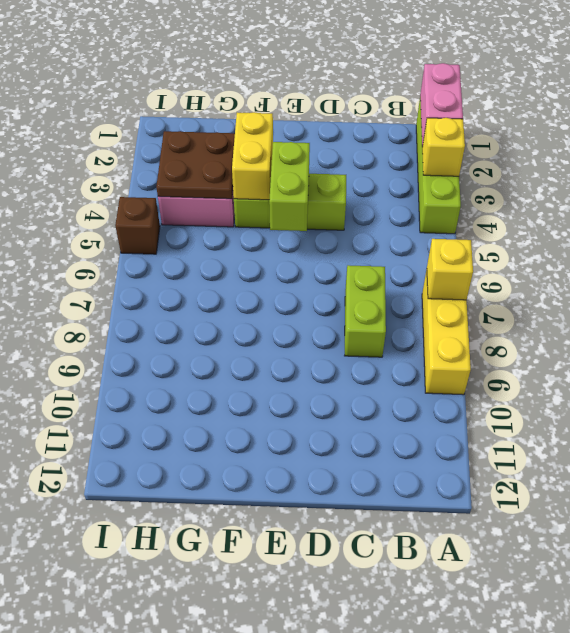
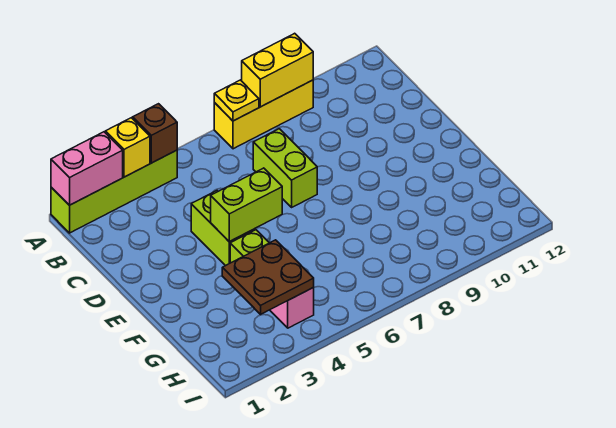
yellow 1x1 brick [427,239,473,300] -> yellow 1x1 plate [214,80,259,121]
lime 1x2 brick [345,265,386,357] -> lime 1x2 brick turned to [253,129,317,207]
yellow 1x2 brick [232,112,273,200] -> yellow 1x2 brick moved to [242,33,313,107]
brown 1x1 brick [115,197,160,254] -> brown 1x1 brick moved to [133,104,177,163]

